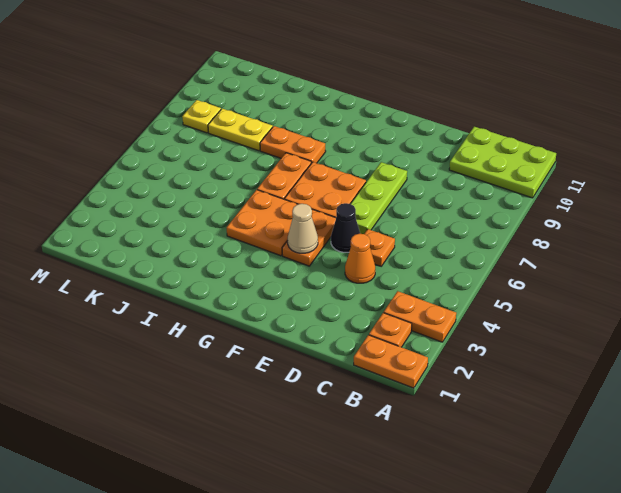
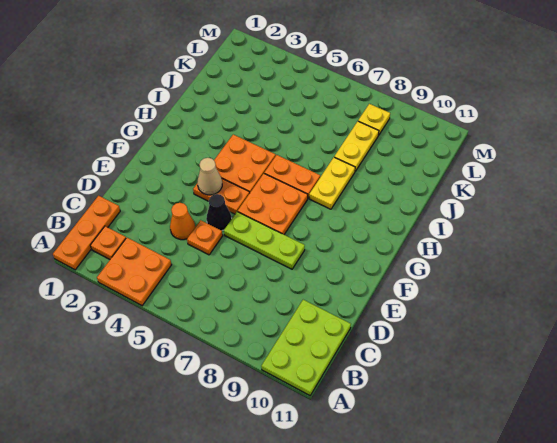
orange 1x2 plate [354,335,428,388] -> orange 1x3 plate [53,196,120,270]
orange 1x2 plate [384,291,456,342] -> orange 2x2 plate [97,238,172,306]
orange 1x2 plate [260,126,326,163] -> yellow 1x2 plate [309,157,355,209]

